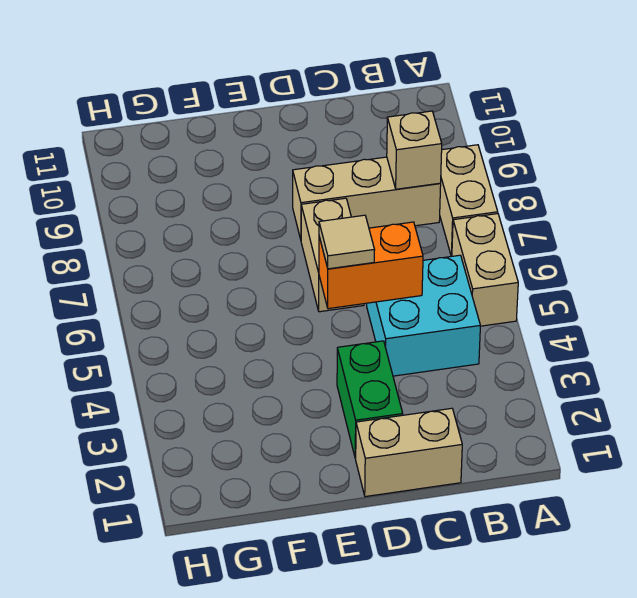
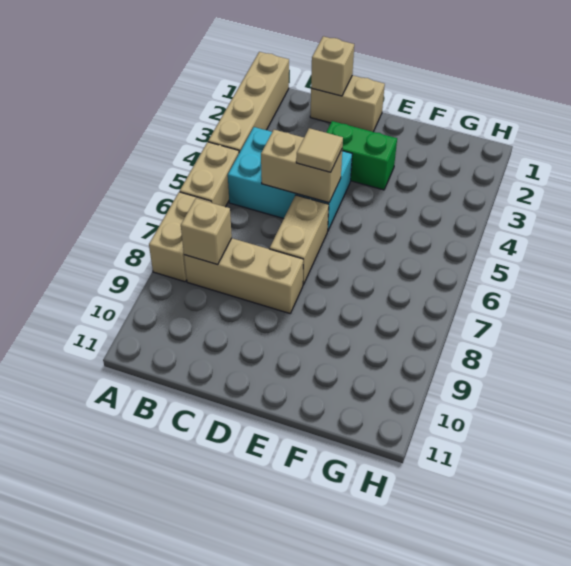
none -> tan 1x4 brick [208,52,289,153]
cyan 2x2 brick [367,255,480,376] -> cyan 2x3 brick [228,127,352,230]
none -> tan 1x1 brick [311,36,354,96]
orange 1x2 brick [319,222,423,309] -> tan 1x2 brick [261,130,342,203]
green 1x2 brick [337,341,403,458] -> green 1x2 brick turned to [326,121,397,190]

